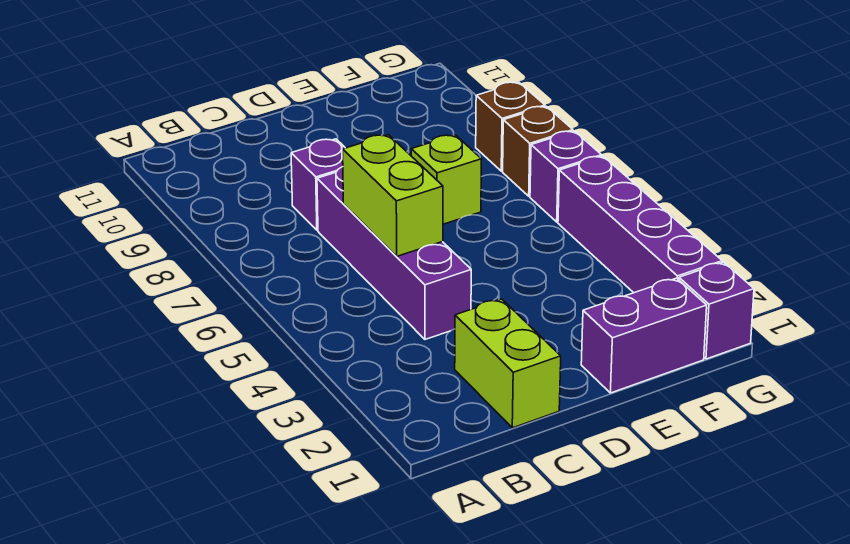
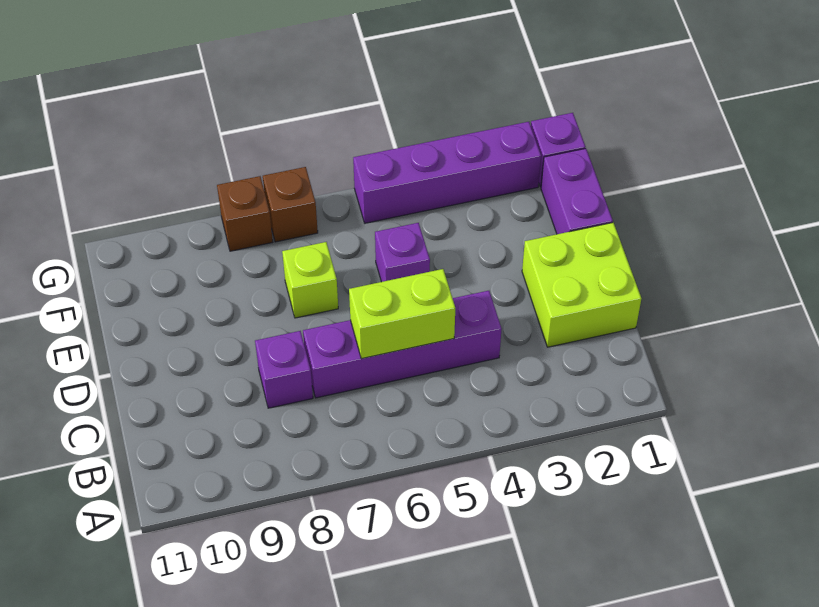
lime 1x2 brick [455,299,561,428] -> lime 2x2 brick [522,223,641,347]
purple 1x1 brick [530,131,602,222] -> purple 1x1 brick moved to [375,223,430,282]

